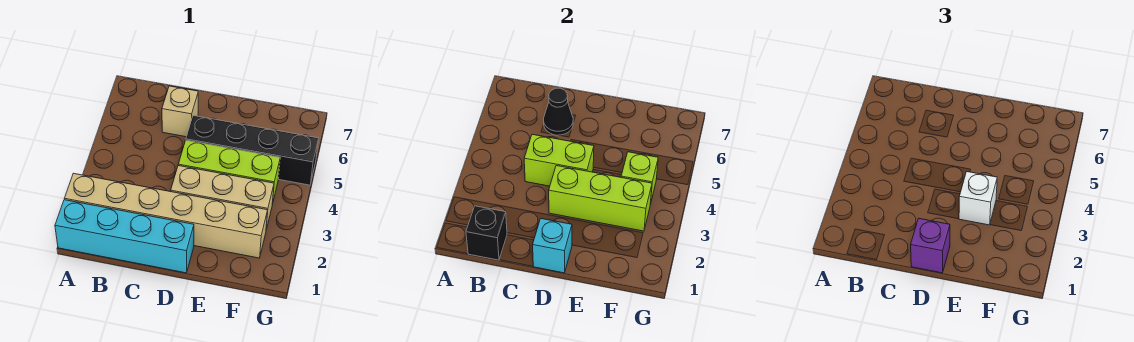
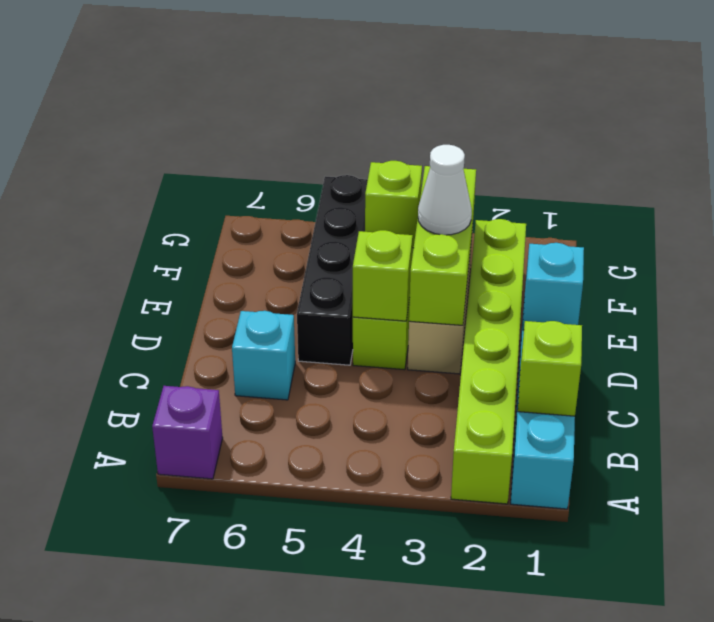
tan 1x6 brick [64,173,268,258] -> lime 1x6 brick [451,219,526,504]
black 1x1 brick [466,206,507,260] -> lime 1x1 brick [518,321,582,416]
lime 1x2 brick [524,134,594,186] -> lime 1x1 brick [353,230,413,321]
tan 1x1 brick [162,86,198,137] -> cyan 1x1 brick [232,311,295,400]
black 1x1 cone [544,88,573,135] -> none
purple 1x1 brick [911,219,950,273] -> purple 1x1 brick moved to [152,386,223,479]
white 1x1 brick [959,172,997,225] -> white 1x1 cone [418,145,472,235]

